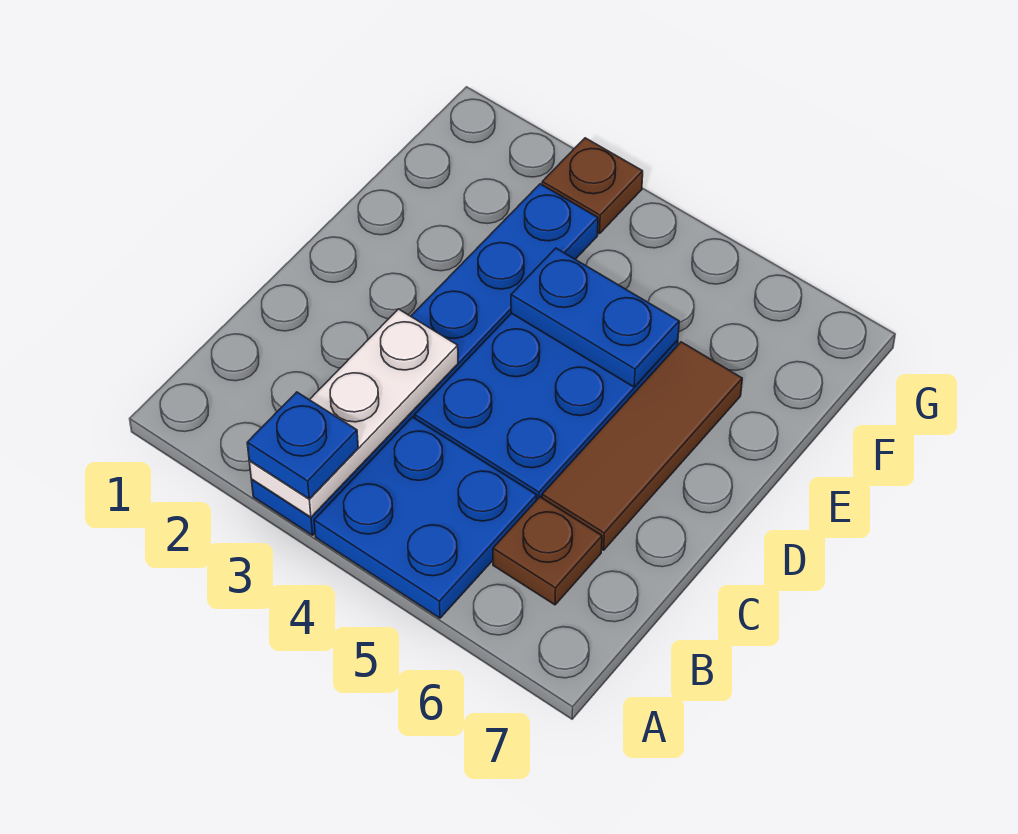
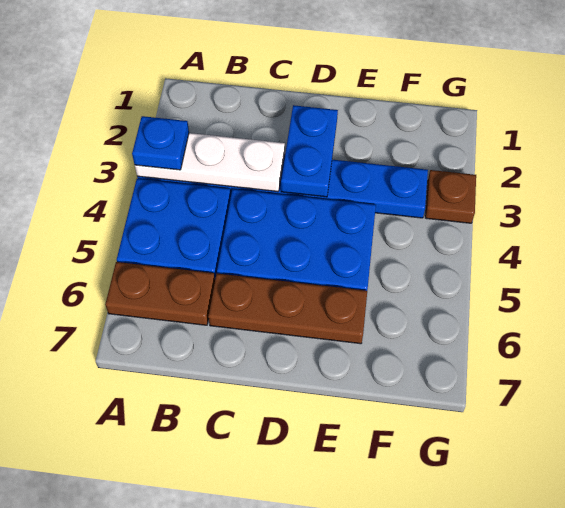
brown 1x1 plate [493,497,602,605] -> brown 1x2 plate [105,262,215,325]
brown 1x3 tile [542,342,742,550] -> brown 1x3 plate [208,274,367,344]
blue 1x2 plate [511,248,679,387] -> blue 1x2 plate moved to [281,105,338,197]

